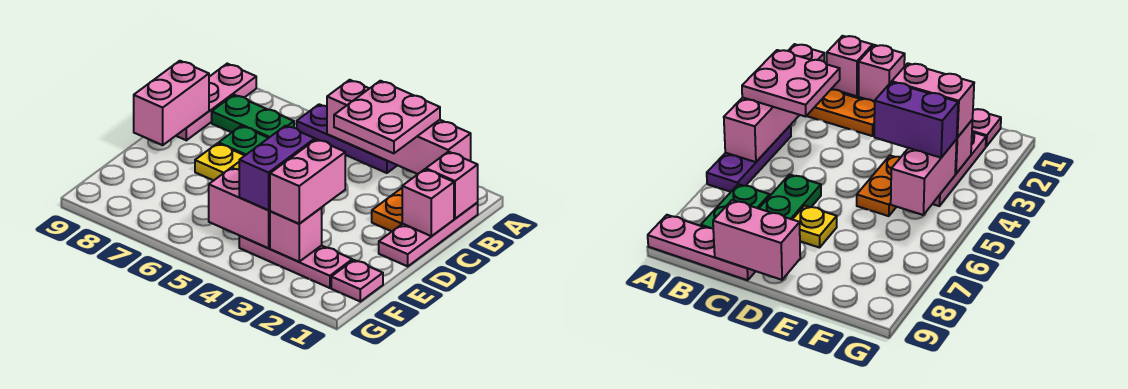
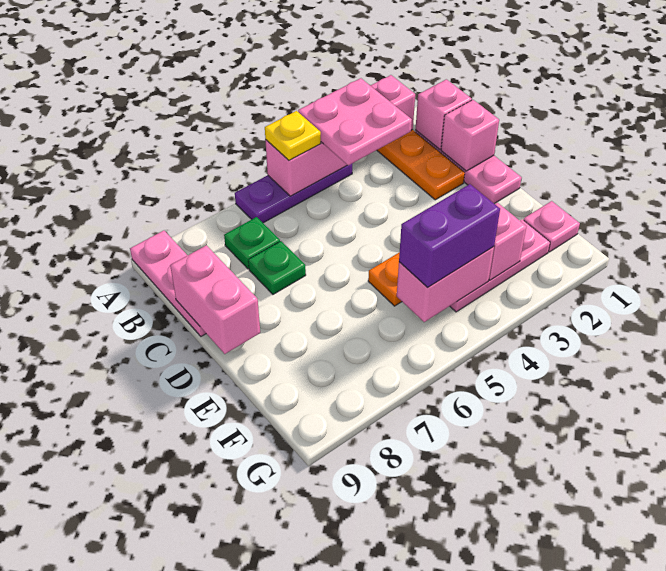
green 1x2 plate [212,95,294,138] -> green 1x1 plate [224,217,280,269]
green 1x2 plate [219,126,268,155] -> green 1x1 plate [248,241,306,294]
yellow 1x1 plate [195,143,245,181] -> yellow 1x1 plate moved to [265,111,321,160]
pink 1x2 brick [270,139,345,224] -> none
purple 1x2 brick [239,126,315,210] -> purple 1x2 brick turned to [399,184,500,288]

